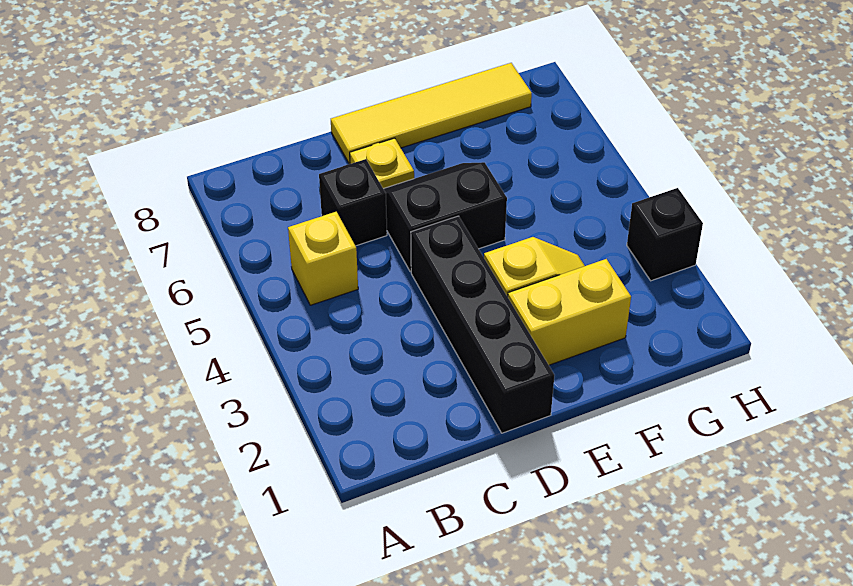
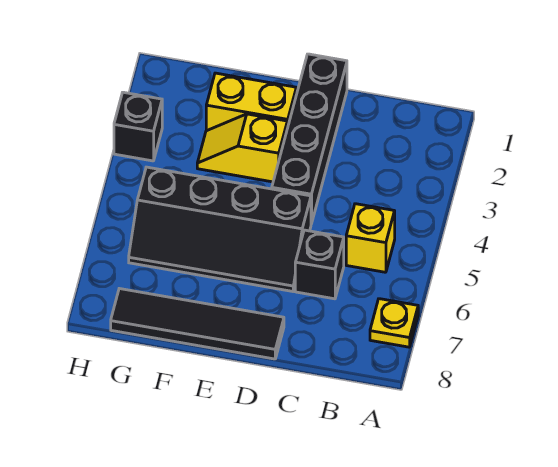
black 2x2 slope [384,162,507,272] -> black 2x4 slope [129,167,311,291]
yellow 1x1 plate [350,138,414,189] -> yellow 1x1 plate moved to [370,299,418,347]
yellow 1x4 tile [331,63,532,164] -> black 1x4 tile [111,289,284,359]

